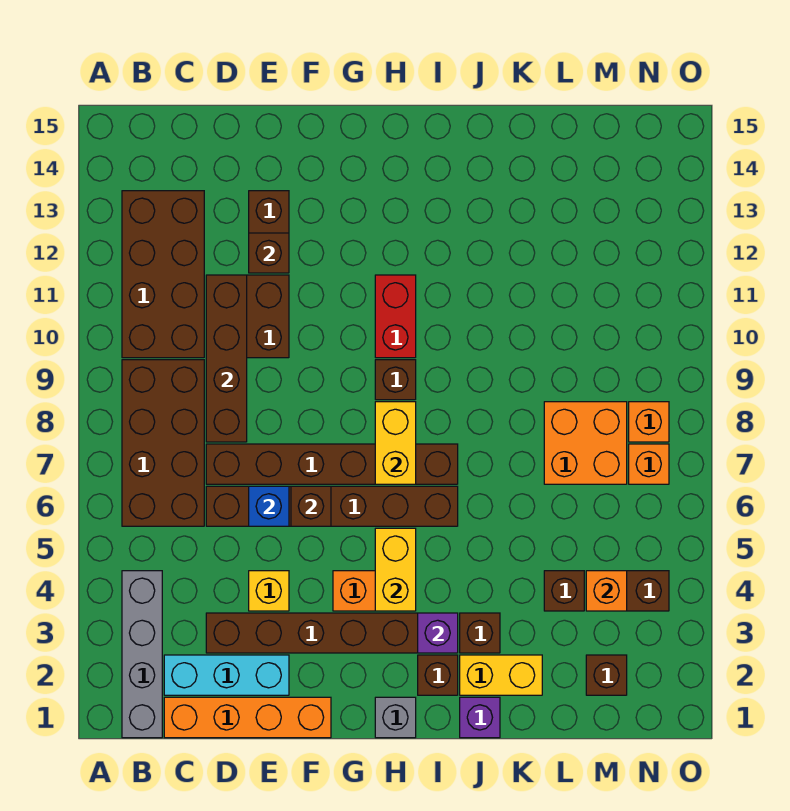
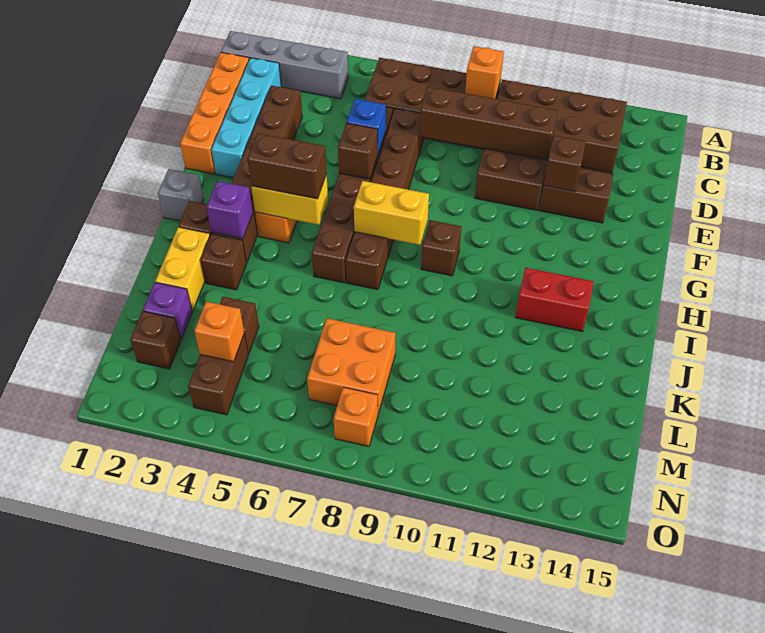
cyan 1x3 brick [164,655,289,695] -> cyan 1x4 brick [211,58,281,178]
yellow 1x1 brick [249,571,289,611] -> none
none -> brown 1x2 brick [247,133,327,199]
red 1x2 brick [375,275,416,358] -> red 1x2 brick moved to [515,268,594,332]
purple 1x1 brick [460,697,500,738] -> purple 1x1 brick moved to [143,282,192,339]
orange 1x1 brick [629,444,669,484] -> orange 1x1 brick moved to [465,46,504,99]

